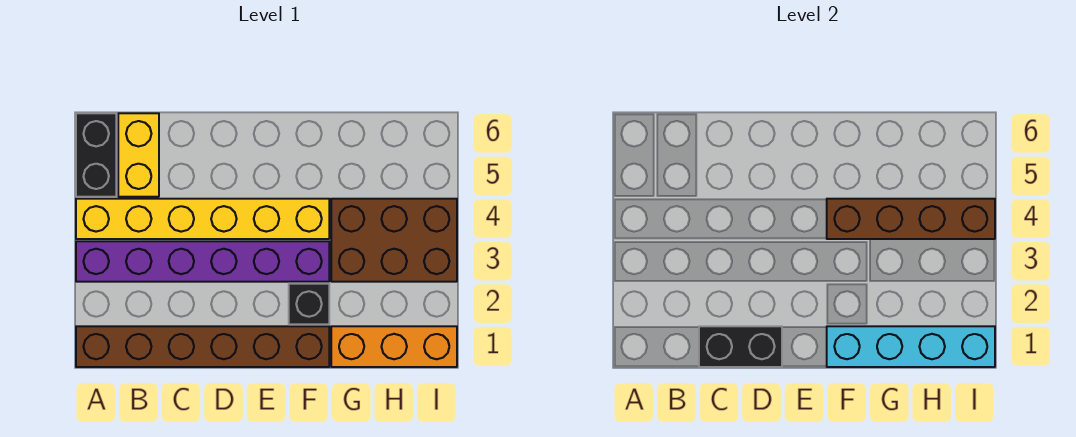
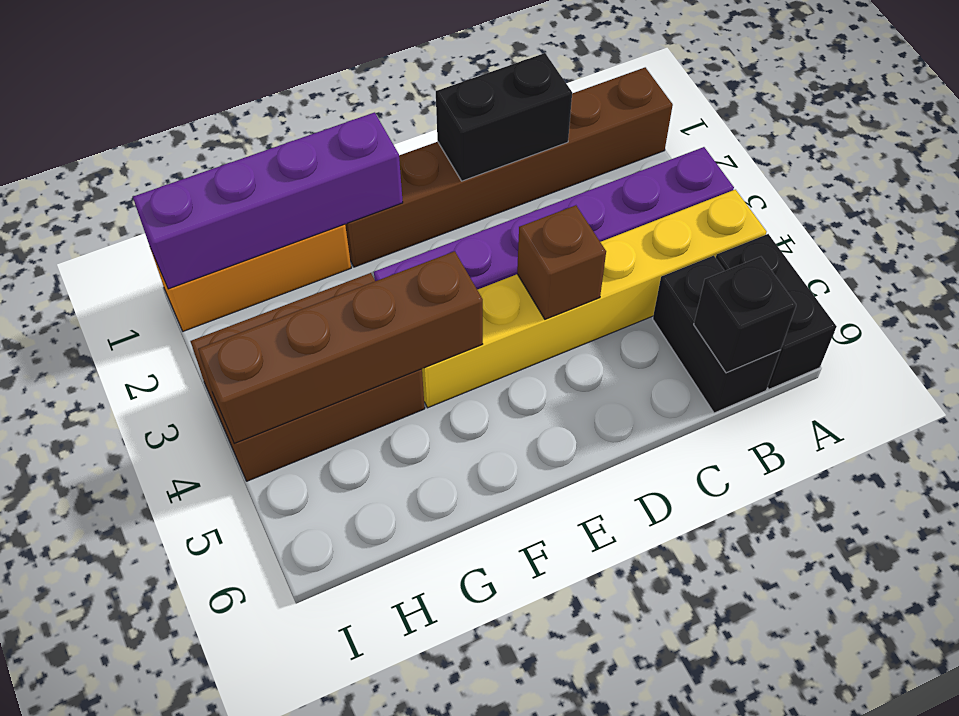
yellow 1x2 brick [118,113,159,197] -> black 1x2 brick [653,256,780,413]
none -> brown 1x1 brick [517,205,606,319]
cyan 1x4 brick [827,326,995,367] -> purple 1x4 brick [133,112,403,289]
black 1x1 brick [289,284,329,324] -> black 1x1 brick moved to [694,257,796,373]

